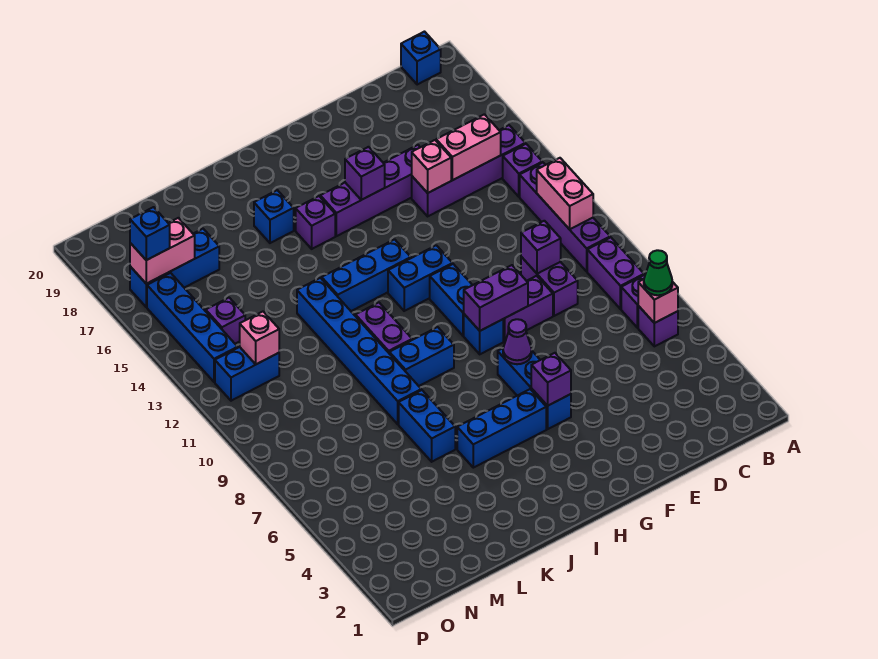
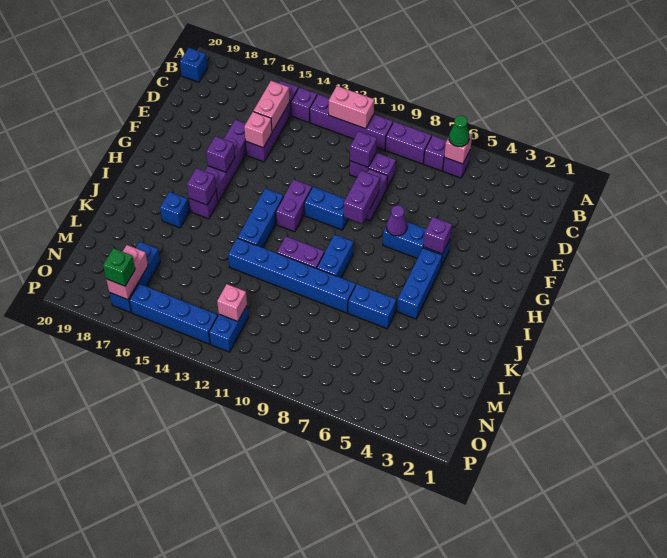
blue 1x1 brick [464,314,503,354] -> none
blue 1x2 brick [388,245,453,311] -> purple 1x2 brick [276,180,312,232]
purple 1x1 brick [206,298,245,344] -> purple 1x1 brick moved to [187,168,216,205]
blue 1x1 brick [130,207,170,260] -> green 1x1 brick [103,248,135,286]

